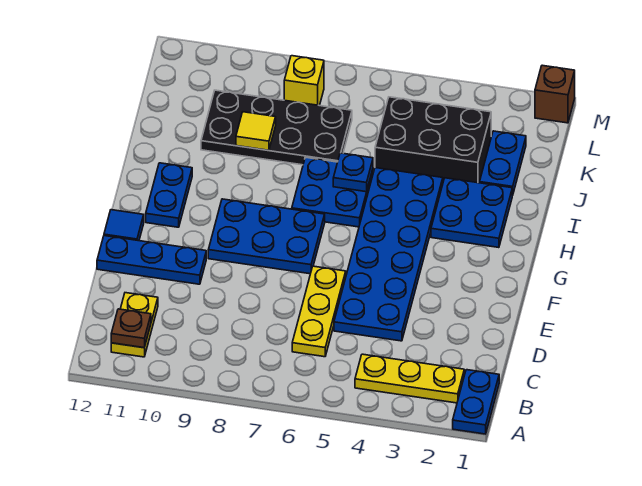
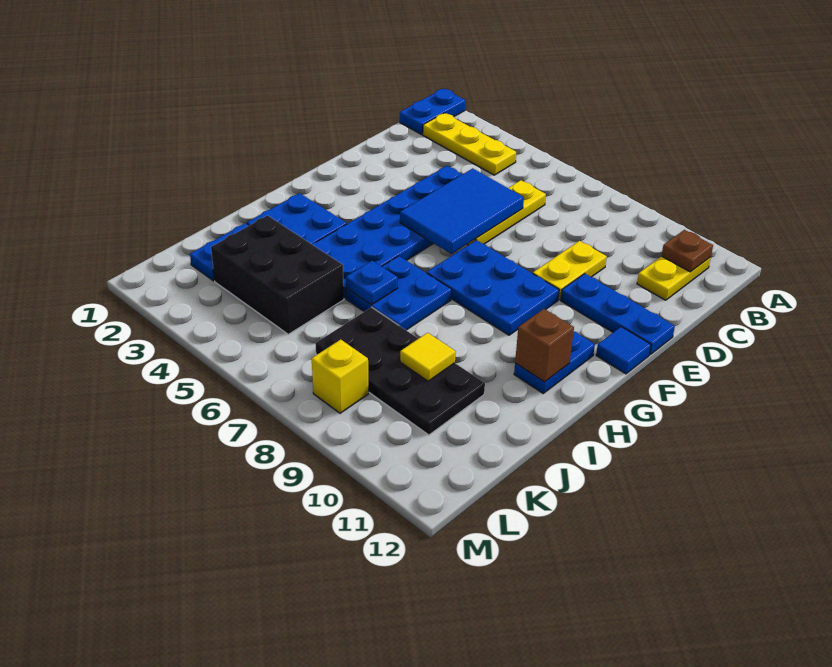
none -> blue 2x3 tile [400,168,524,254]
none -> yellow 1x2 plate [533,241,607,300]
brown 1x1 brick [535,65,575,123] -> brown 1x1 brick moved to [515,309,574,382]

